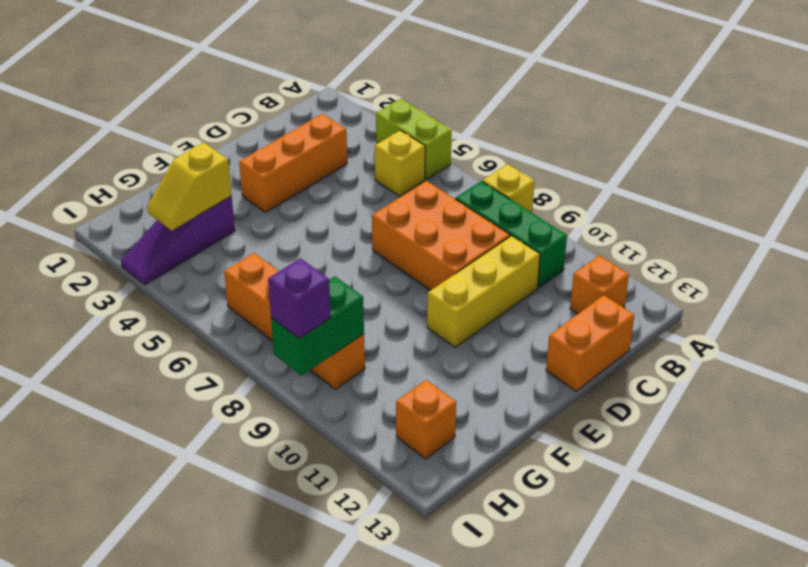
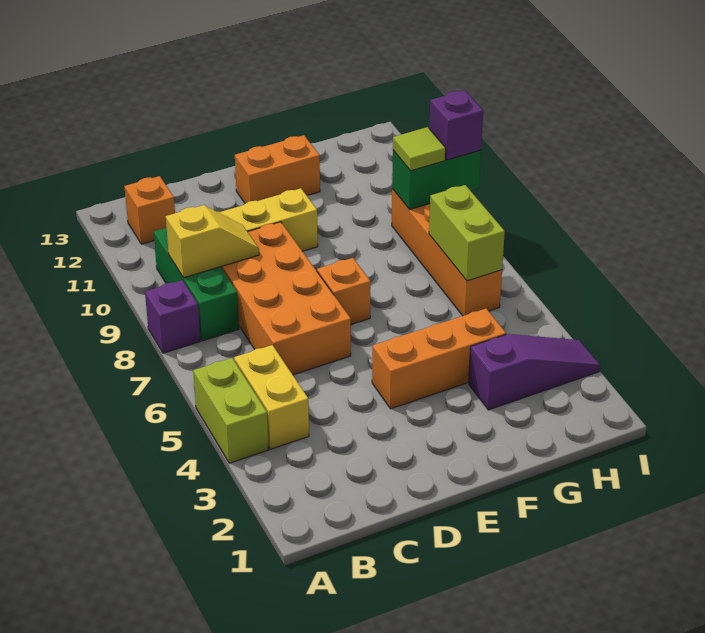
yellow 1x1 brick [482,164,534,213] -> purple 1x1 brick [145,280,200,353]
yellow 1x1 brick [375,130,425,196] -> yellow 1x2 brick [234,345,309,449]
orange 1x3 brick [239,114,347,212] -> orange 1x3 brick moved to [372,309,506,409]
orange 2x3 brick [372,181,510,290] -> orange 2x4 brick [221,222,351,375]
orange 1x2 brick [546,295,634,391] -> orange 1x2 brick moved to [235,135,320,203]
yellow 1x2 slope [147,143,232,231] -> yellow 1x2 slope moved to [166,205,259,278]
none -> lime 1x2 brick [429,185,505,281]
none -> lime 1x1 tile [393,127,446,171]
orange 1x1 brick [396,380,456,459] -> orange 1x1 brick moved to [317,258,371,324]

